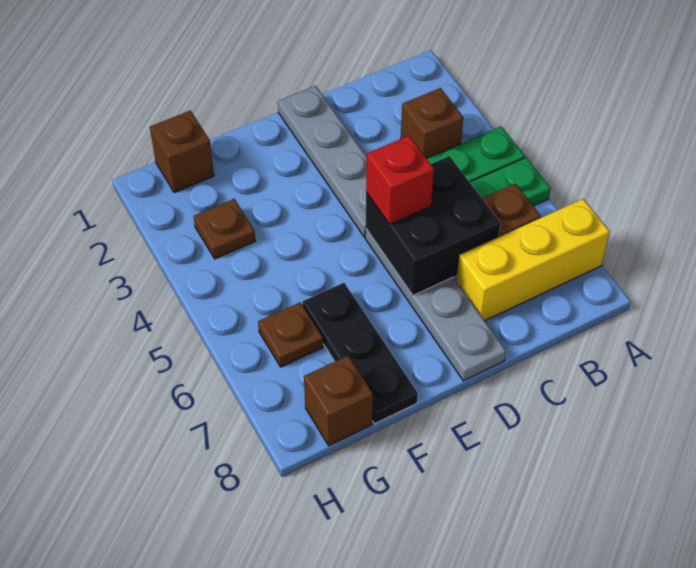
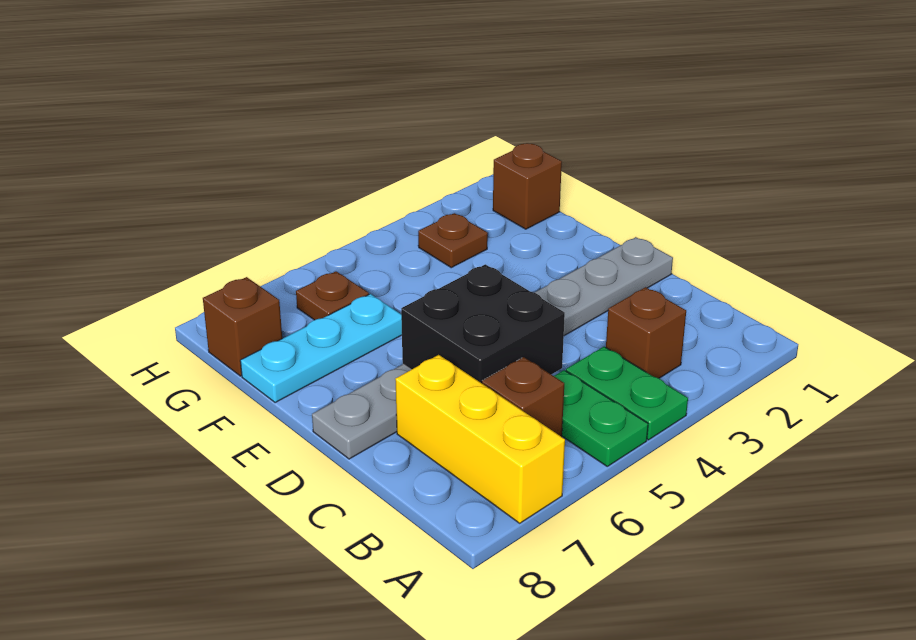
red 1x1 brick [366,136,434,224] -> none
black 1x3 plate [303,283,418,424] -> cyan 1x3 plate [240,294,402,403]

